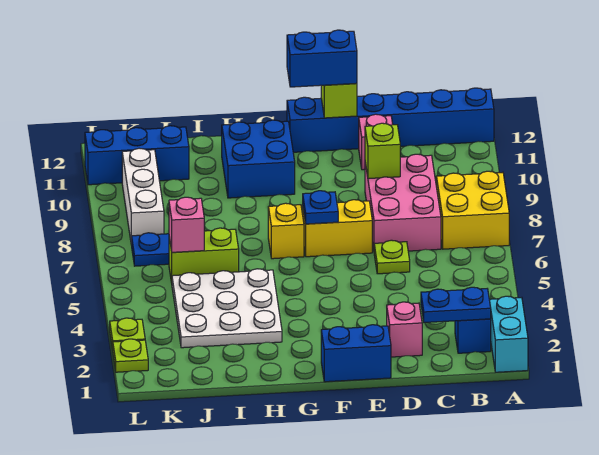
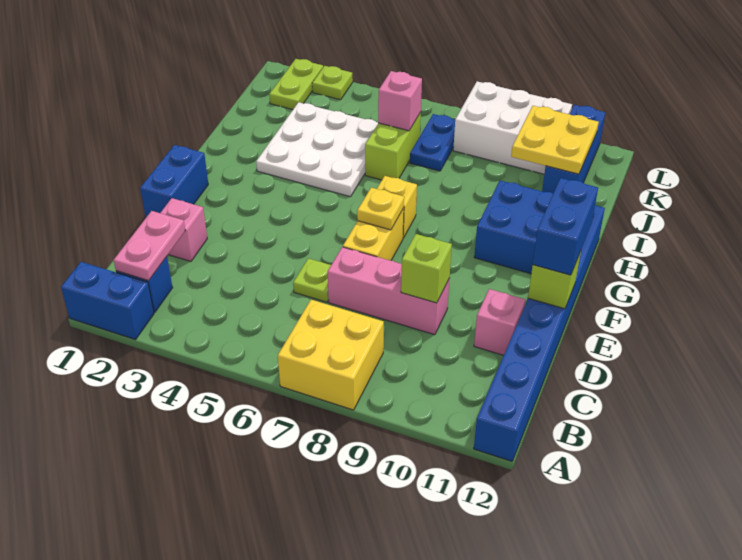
cyan 1x2 brick [489,296,528,372] -> blue 1x2 brick [61,262,154,340]
blue 1x6 brick [287,88,494,152] -> blue 1x8 brick [474,205,605,461]
blue 1x2 plate [421,287,491,323] -> pink 1x2 plate [114,211,185,281]
pink 2x3 brick [365,154,441,251] -> pink 1x3 brick [328,247,450,335]
blue 1x1 plate [303,191,338,224] -> yellow 1x1 plate [357,188,404,230]
none -> yellow 2x2 plate [511,106,599,174]
white 1x3 brick [122,148,164,245] -> white 2x3 brick [453,81,572,174]
lime 1x1 plate [113,339,148,372] -> lime 1x2 plate [269,59,323,110]

